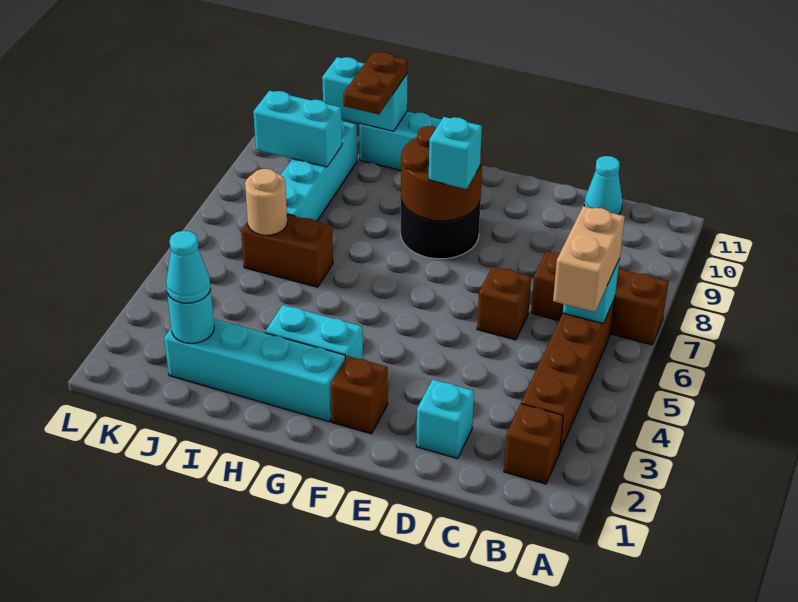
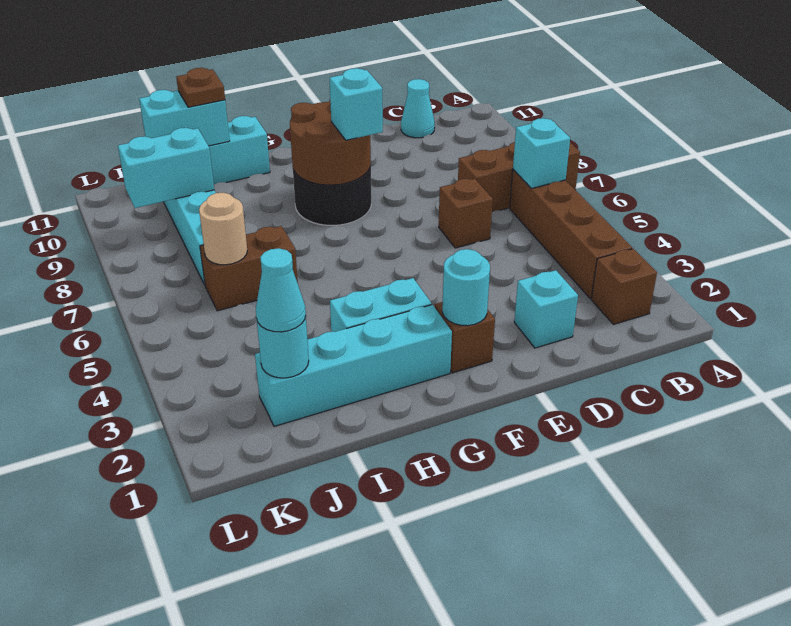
tan 1x2 brick [553,206,625,312] -> none
none -> cyan 1x1 round brick [442,249,490,326]
brown 1x2 plate [343,52,408,114] -> brown 1x1 plate [176,68,225,107]

